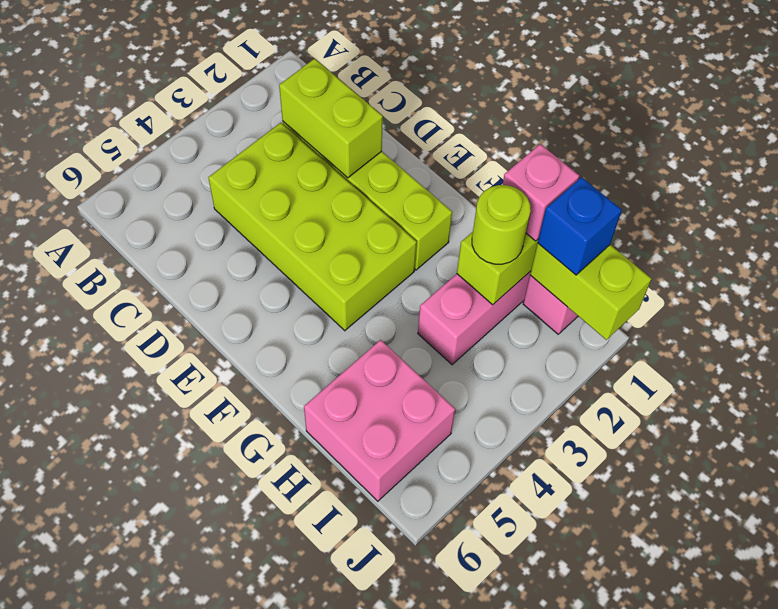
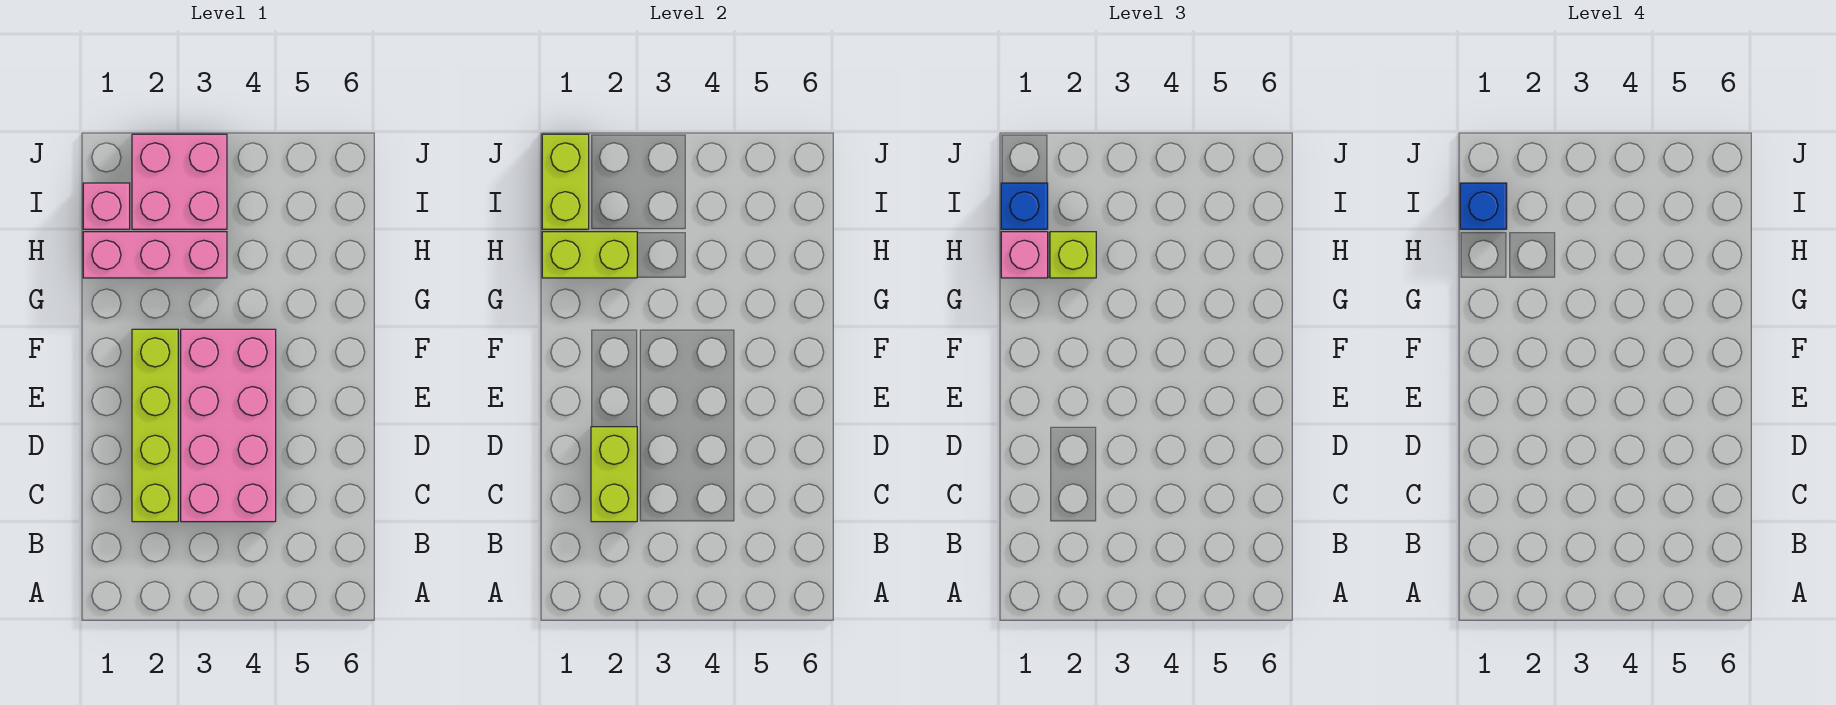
lime 2x4 brick [208,123,417,331] -> pink 2x4 brick [181,329,276,522]
lime 1x1 round brick [472,185,531,264] -> lime 1x1 brick [1050,232,1096,278]
pink 2x2 brick [304,340,455,501] -> pink 2x2 brick moved to [132,134,227,229]
none -> blue 1x1 brick [1460,183,1507,229]

